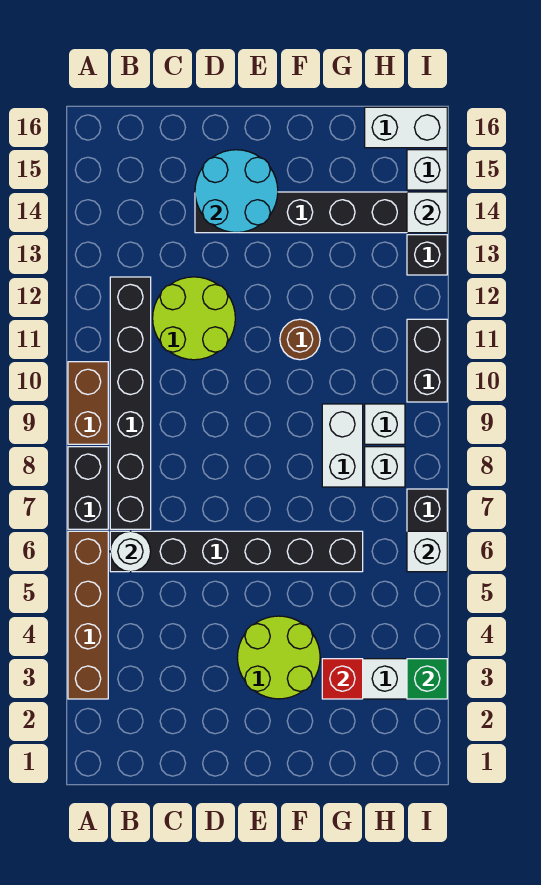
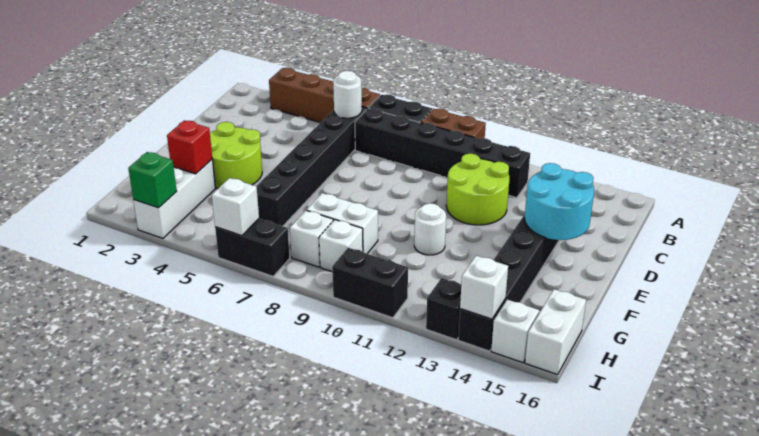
brown 1x1 round brick [280,319,320,360] -> white 1x1 round brick [414,203,446,255]

